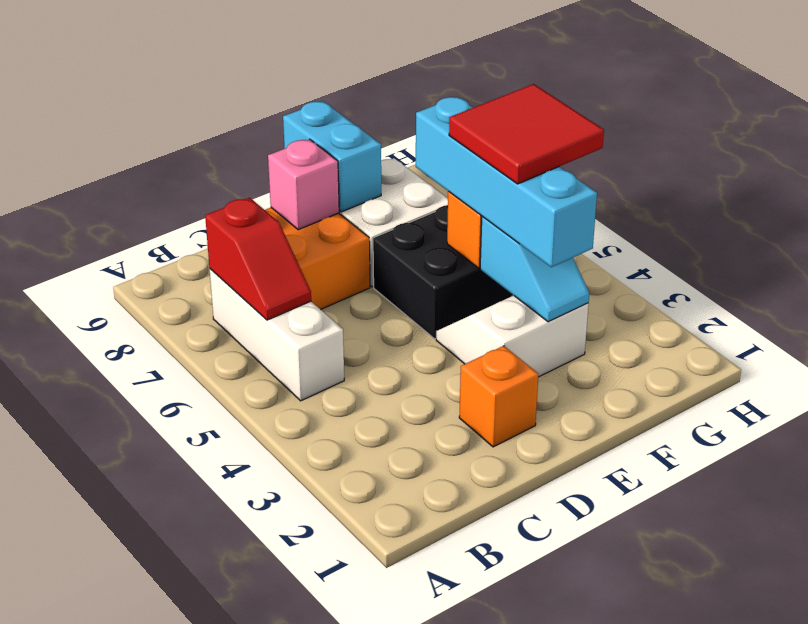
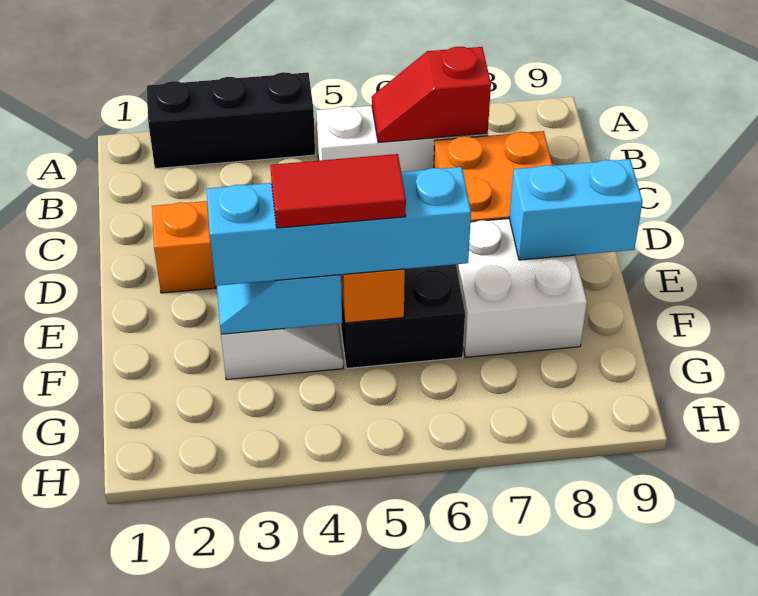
none -> black 1x3 brick [147,72,315,169]
pink 1x1 brick [268,139,339,230] -> none
red 2x2 tile [449,84,604,184] -> red 1x2 tile [270,154,406,228]

